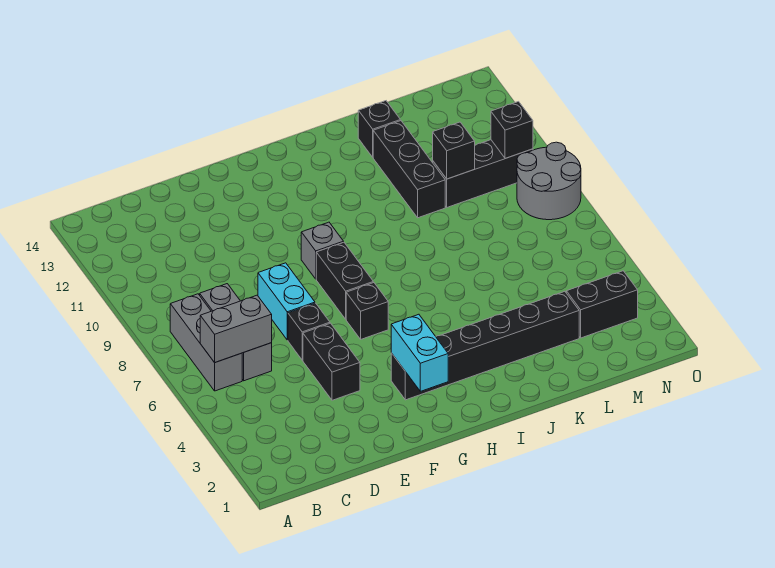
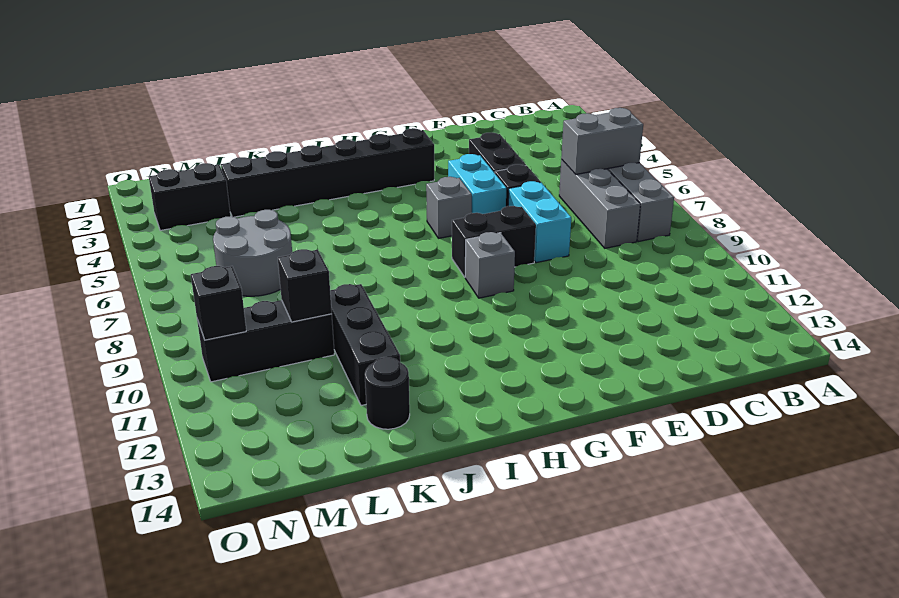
cyan 1x2 brick [391,314,448,391] -> cyan 1x2 brick moved to [448,154,506,214]
black 1x1 brick [346,283,388,339] -> grey 1x1 brick [426,177,472,238]
black 1x2 brick [316,242,373,319] -> black 1x2 brick turned to [452,206,536,277]
black 1x1 brick [358,101,400,157] -> black 1x1 round brick [365,357,410,429]
grey 2x2 round brick [517,142,581,220] -> grey 2x2 round brick moved to [213,210,292,296]

